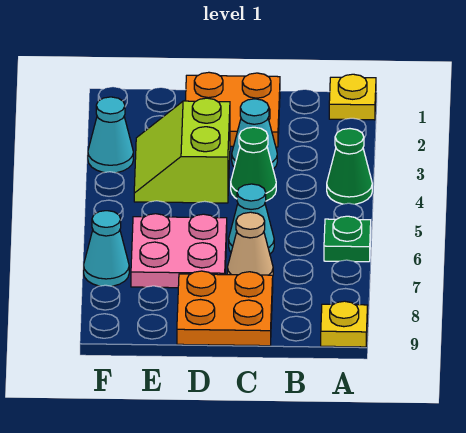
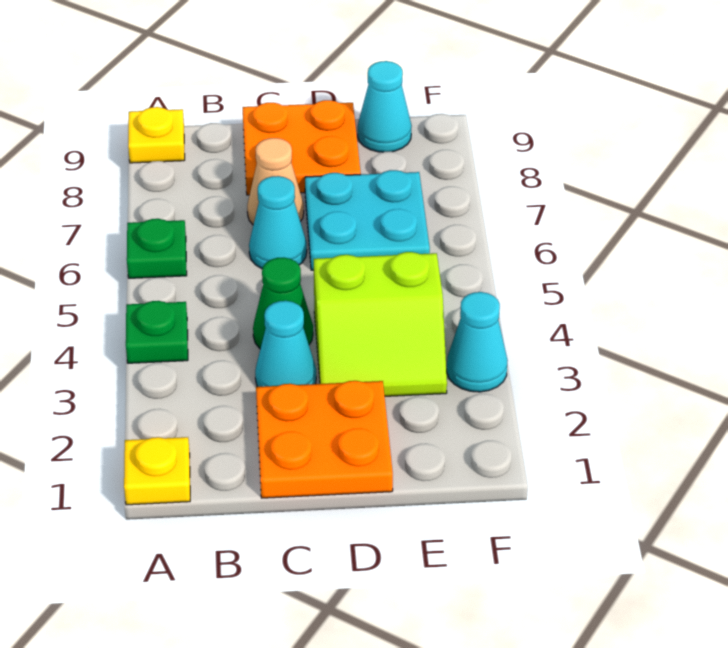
green 1x1 cone [327,129,372,204] -> green 1x1 plate [126,301,188,363]
lime 2x2 slope [134,98,230,203] -> lime 2x2 slope turned to [314,252,447,396]
pink 2x2 plate [131,214,227,288] -> cyan 2x2 plate [305,170,430,270]
cyan 1x1 cone [84,211,129,286] -> cyan 1x1 cone moved to [358,61,412,152]

